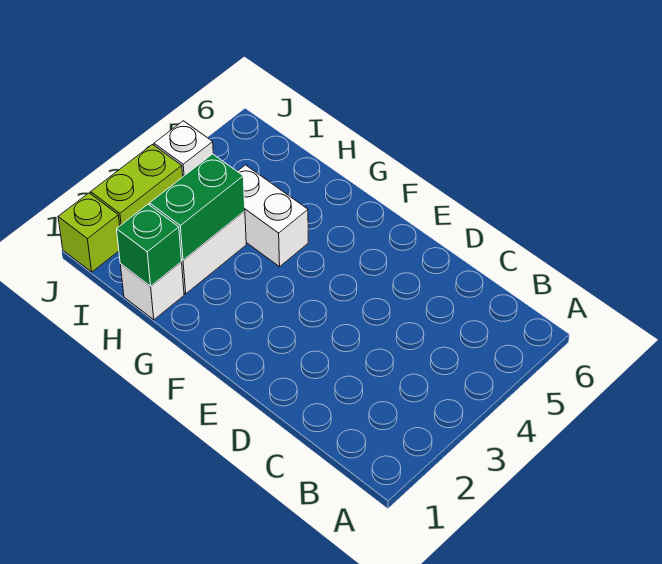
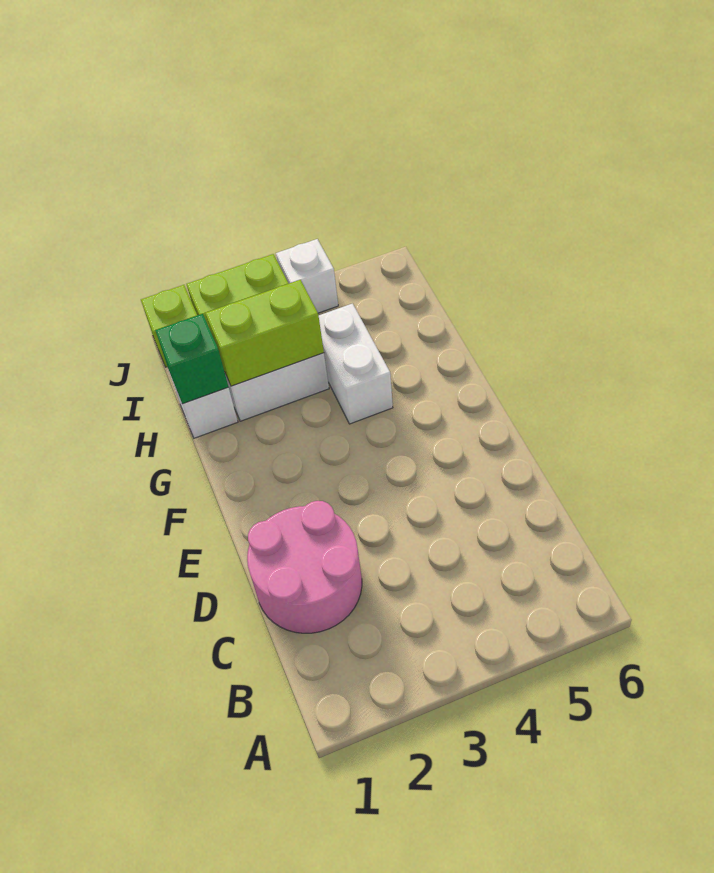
none -> pink 2x2 round brick [247,501,362,633]
green 1x2 brick [150,154,245,260] -> lime 1x2 brick [205,280,324,386]

